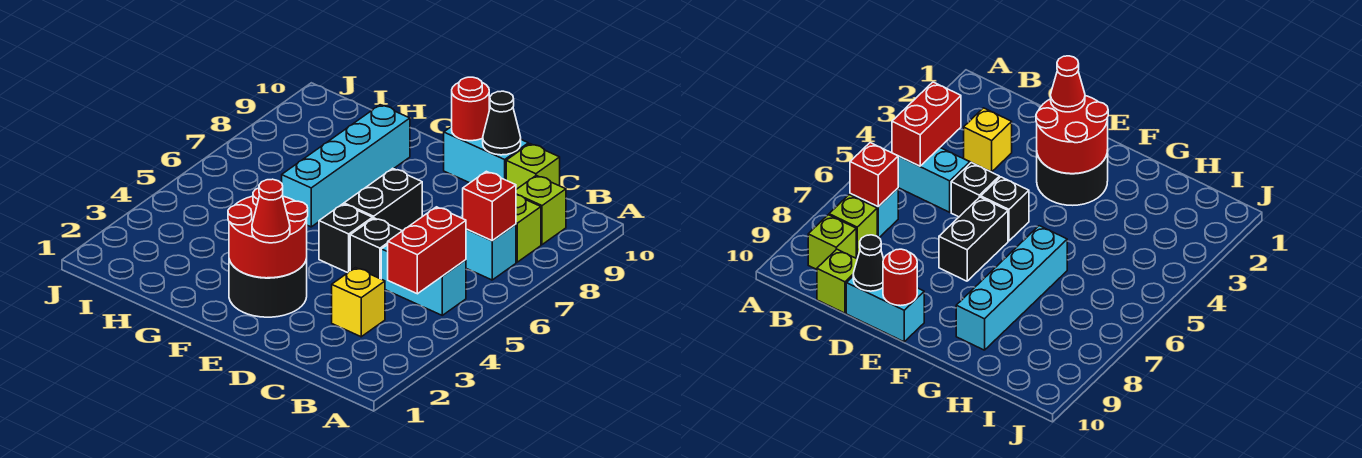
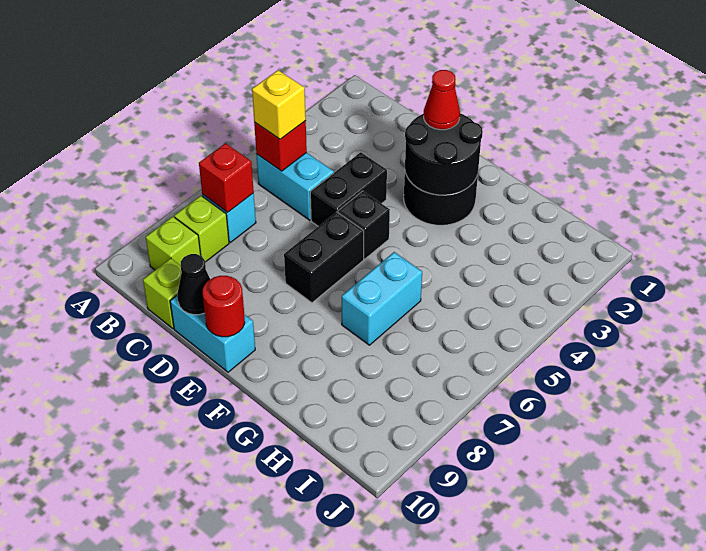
red 1x2 brick [388,207,466,294] -> red 1x1 brick [254,121,307,171]
yellow 1x1 brick [332,268,385,337] -> yellow 1x1 brick moved to [252,70,306,139]
black 1x1 brick [350,218,402,279] -> black 1x2 brick [310,152,387,226]
red 2x2 round brick [228,188,308,278] -> black 2x2 round brick [405,113,483,195]
cyan 1x4 brick [282,105,410,227] -> cyan 1x2 brick [342,252,422,345]

